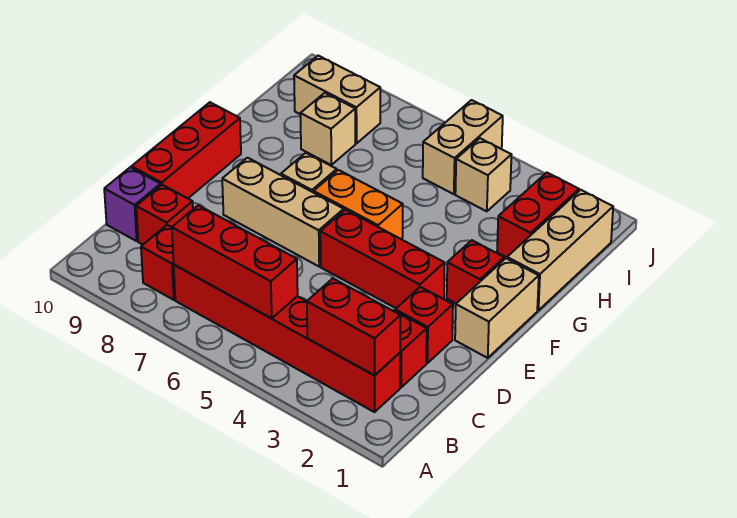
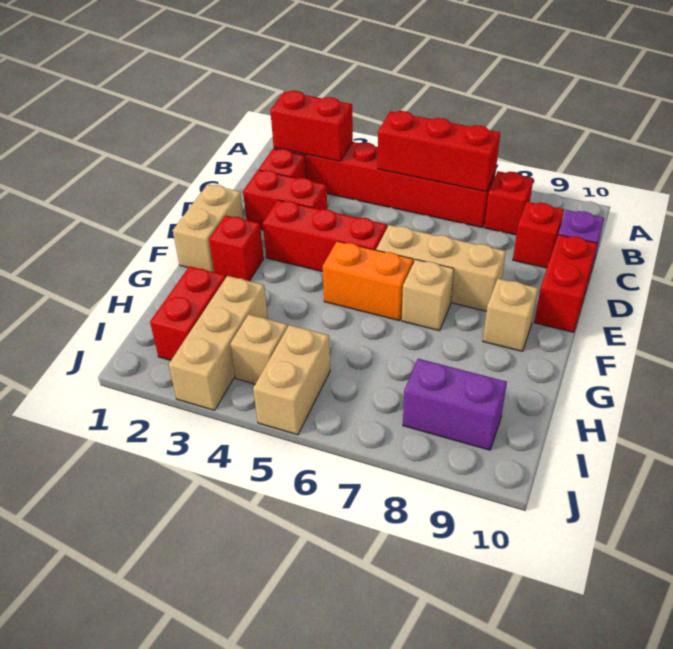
red 1x1 brick [395,287,453,363] -> red 1x2 brick [243,170,327,230]
red 1x3 brick [131,102,241,198] -> red 1x2 brick [534,235,597,332]
tan 1x3 brick [507,190,613,310] -> tan 1x3 brick moved to [169,276,268,410]
tan 1x1 brick [300,93,355,165] -> tan 1x1 brick moved to [483,279,538,351]
tan 1x2 brick [294,56,380,143] -> purple 1x2 brick [403,359,507,450]

